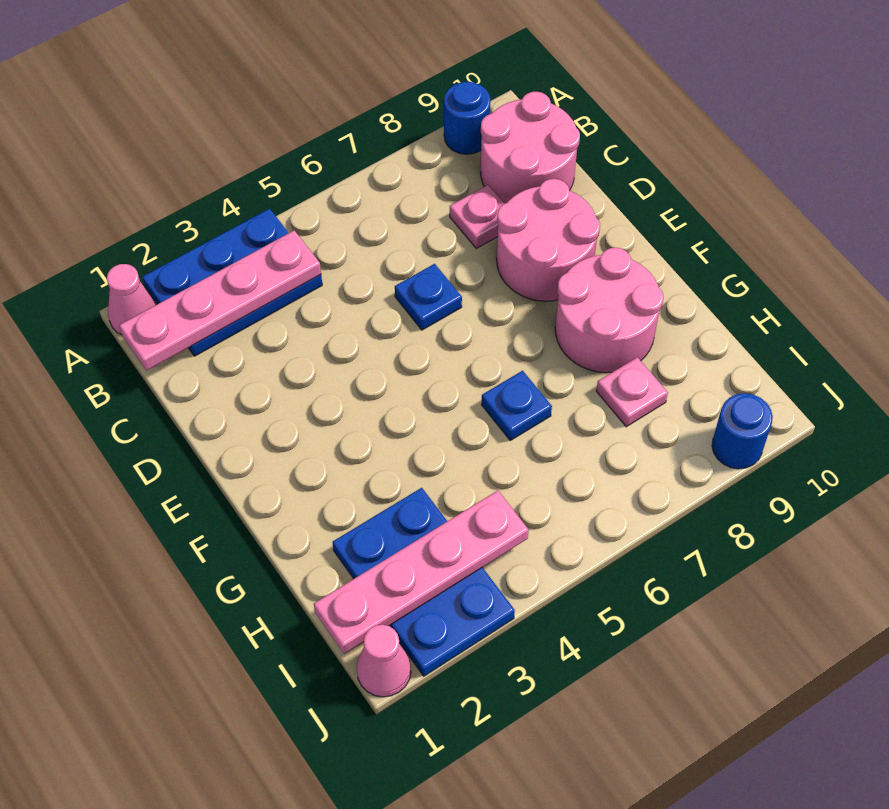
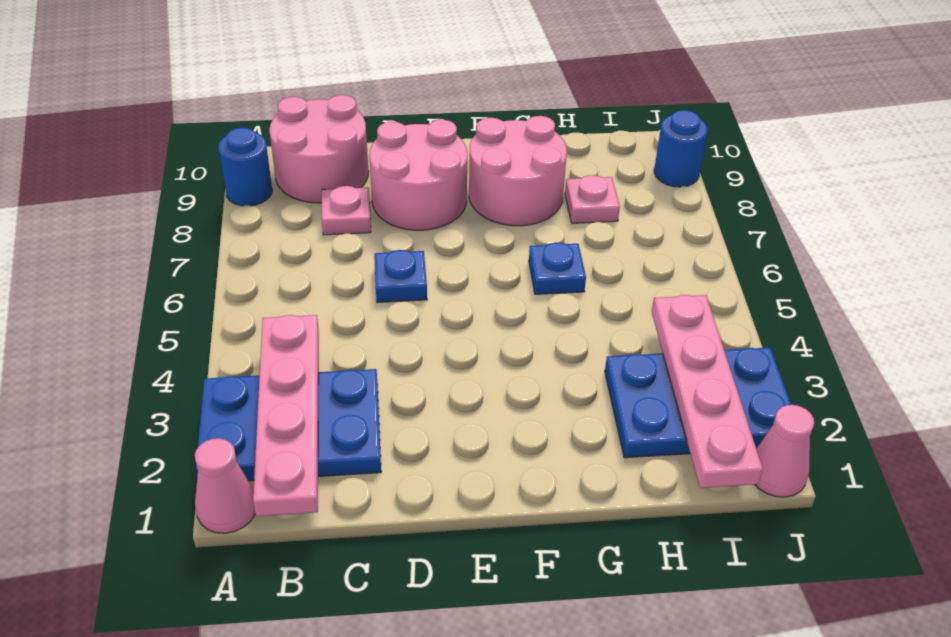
blue 2x3 plate [143,209,322,356] -> blue 2x3 plate turned to [196,369,381,481]

